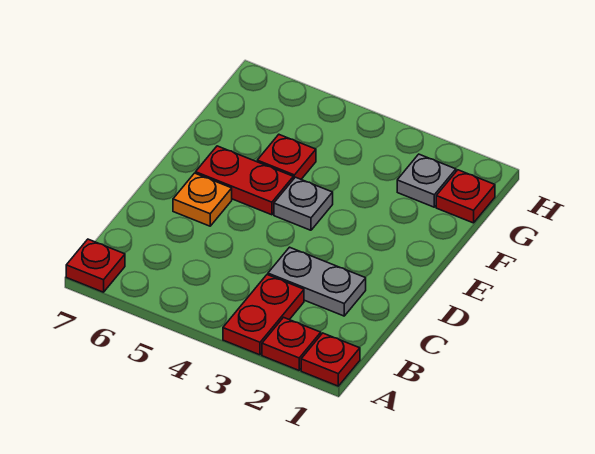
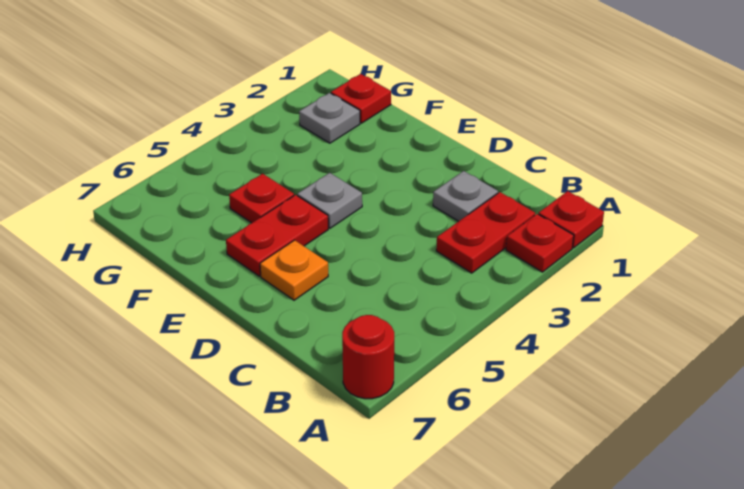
red 1x2 plate [223,275,304,355] -> red 1x2 plate turned to [436,192,535,273]
red 1x1 plate [66,239,125,292] -> red 1x1 round brick [342,315,394,399]
grey 1x2 plate [268,247,366,316] -> grey 1x1 plate [433,171,498,221]

